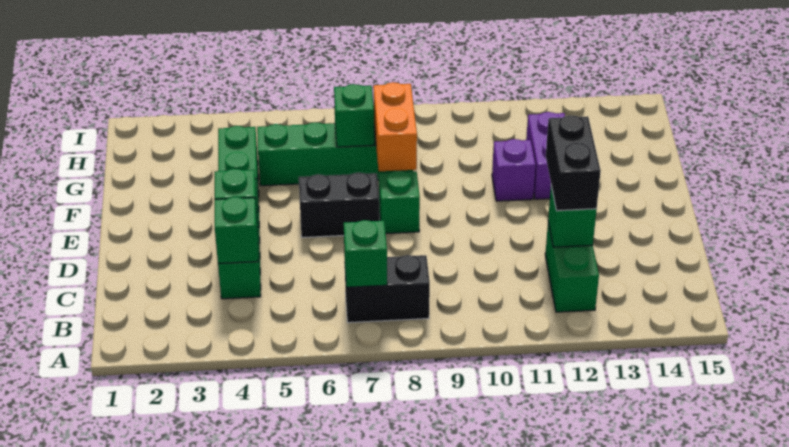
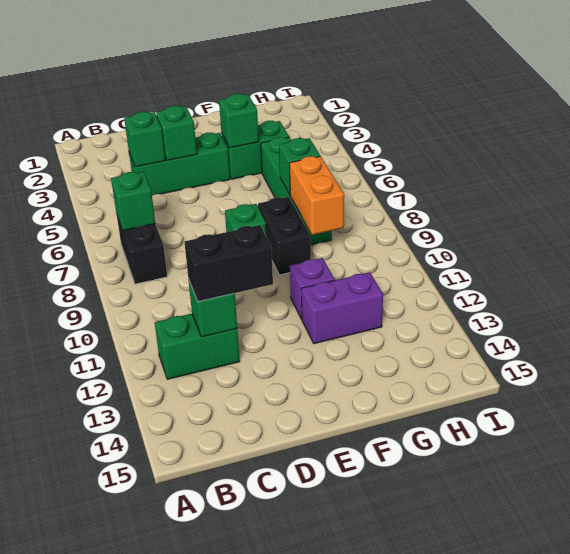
black 1x2 brick [299,173,379,238] -> black 1x2 brick moved to [258,197,311,275]
none -> green 1x1 brick [219,94,259,148]
orange 1x2 brick [373,82,417,171] -> orange 1x2 brick turned to [289,156,344,235]

